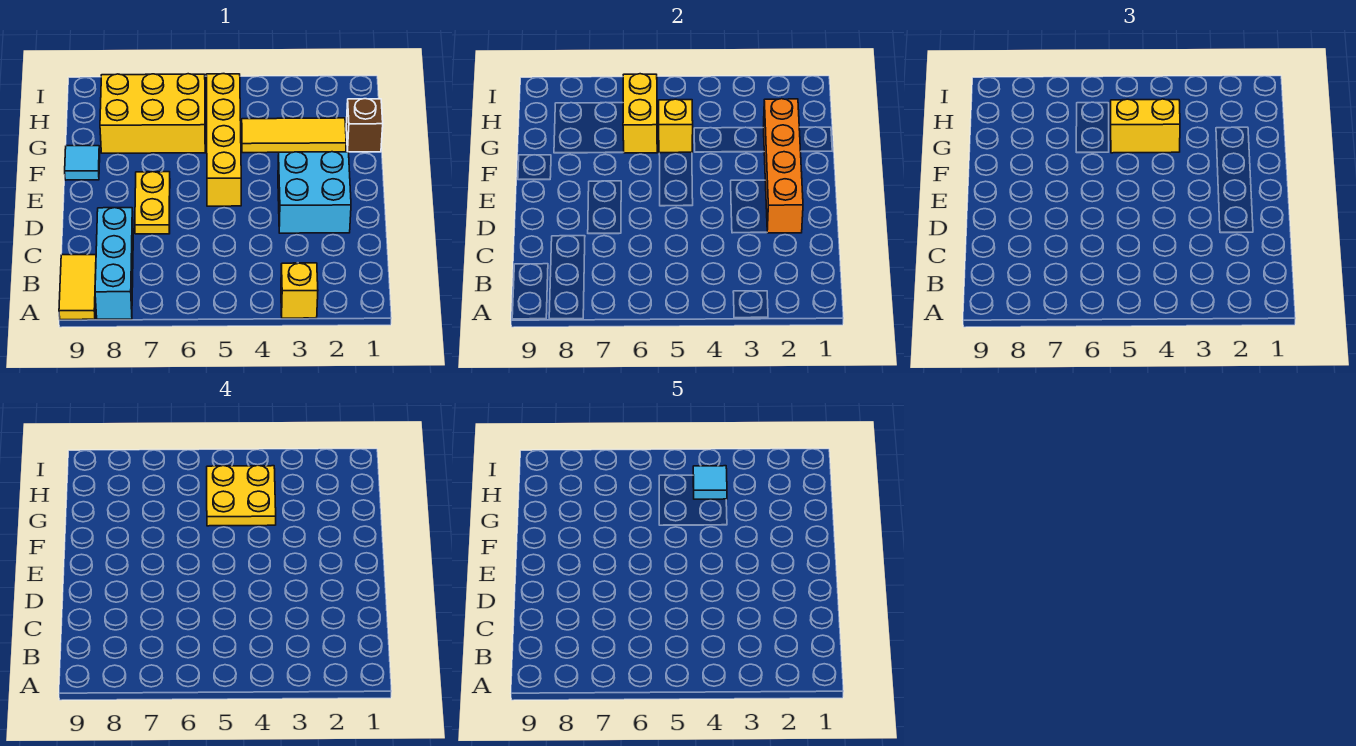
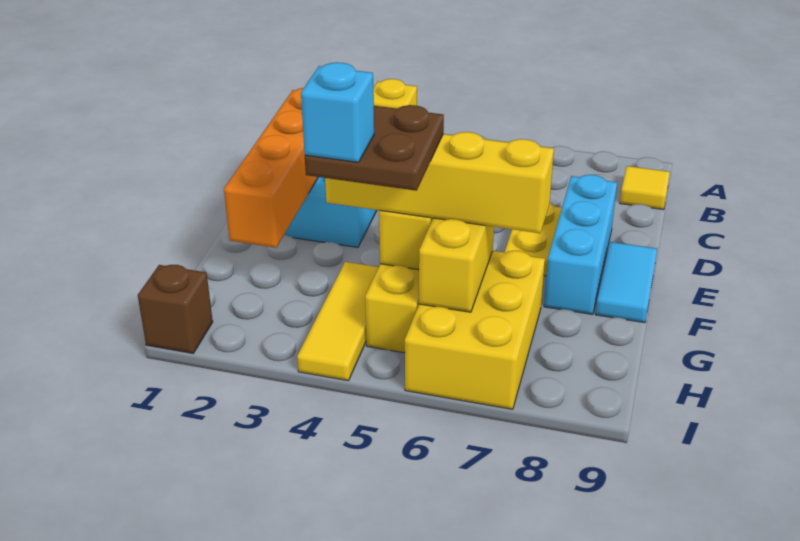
cyan 1x3 brick [95,208,133,319] -> cyan 1x3 brick moved to [544,175,617,314]
yellow 1x2 tile [59,255,96,320] -> yellow 1x1 tile [620,166,670,210]
cyan 1x1 tile [65,146,100,180] -> cyan 1x2 tile [595,242,657,323]
brown 1x1 brick [346,99,383,152] -> brown 1x1 brick moved to [138,265,213,353]
yellow 1x3 tile [242,118,346,153] -> yellow 1x3 tile turned to [297,262,379,381]
yellow 1x2 brick [1111,99,1180,153] -> yellow 1x4 brick [325,132,554,233]
yellow 2x2 plate [207,465,276,526] -> brown 2x2 plate [305,105,444,191]
yellow 2x3 brick [100,74,205,153] -> yellow 2x3 brick turned to [405,251,545,409]
cyan 1x1 tile [693,466,727,499] -> cyan 1x1 brick [301,62,374,162]

